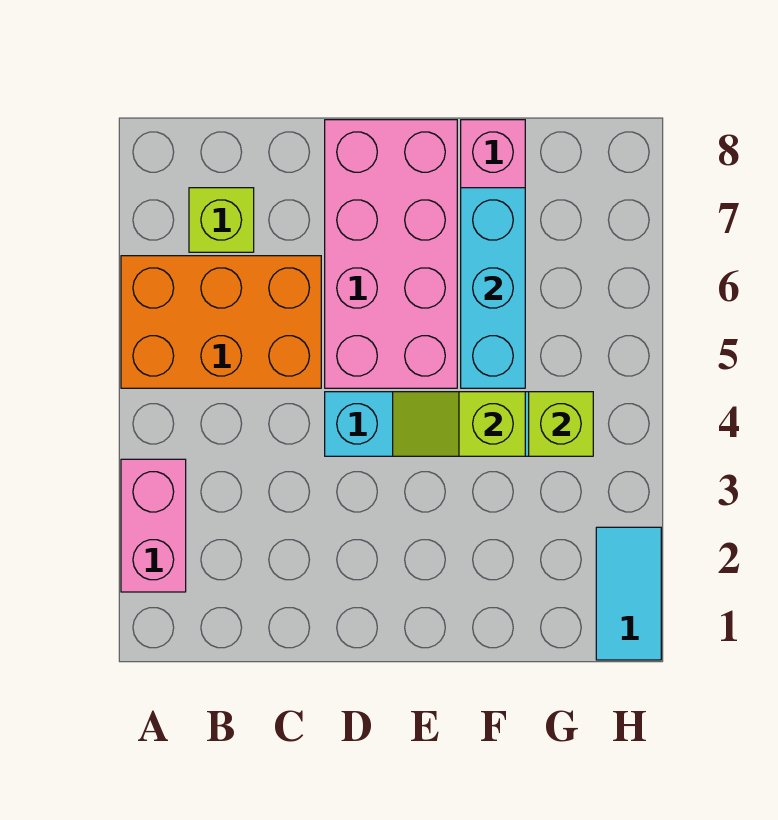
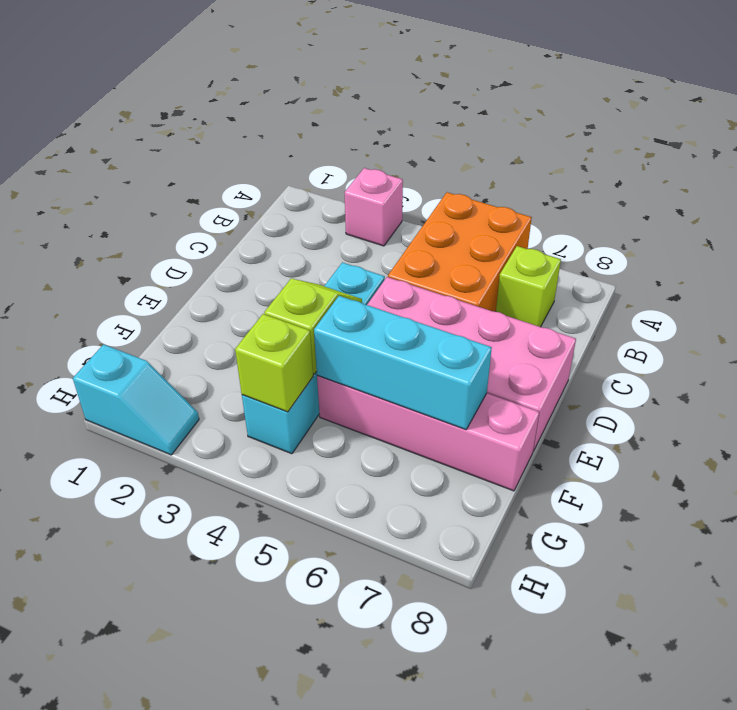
pink 1x2 brick [121,459,186,592] -> pink 1x1 brick [345,168,403,246]
cyan 1x2 tile [596,527,661,660] -> cyan 1x2 slope [73,344,199,455]

